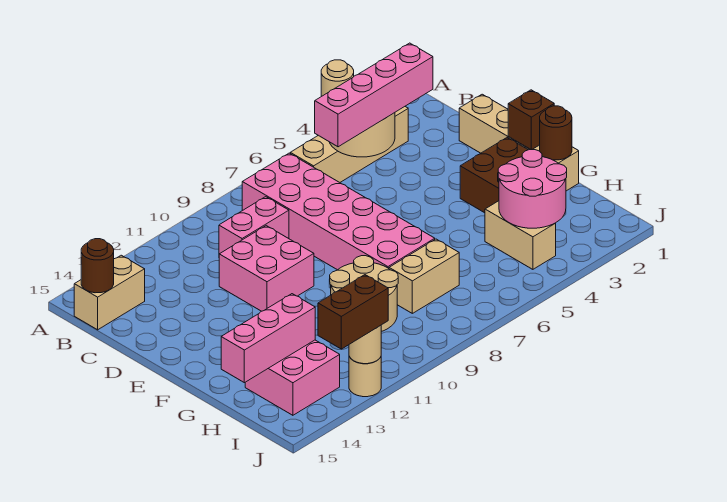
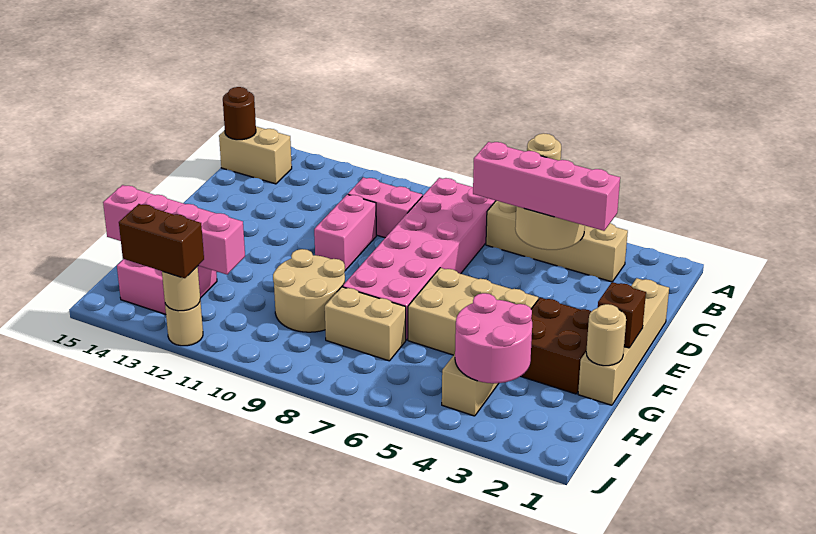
pink 2x2 brick [219,226,314,311] -> pink 1x2 brick [314,194,376,271]
none -> tan 2x3 brick [408,268,538,355]
brown 1x1 round brick [540,106,572,160] -> tan 1x1 round brick [586,304,626,366]
pink 1x3 brick [221,294,315,383] -> pink 1x4 brick [103,185,245,274]

